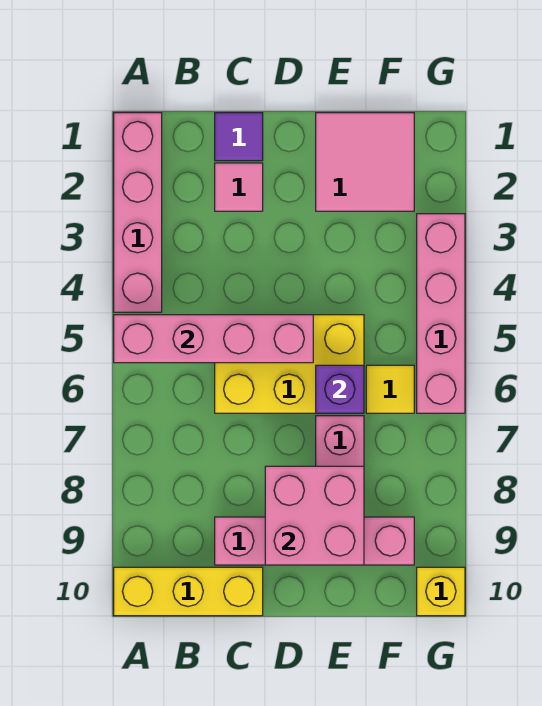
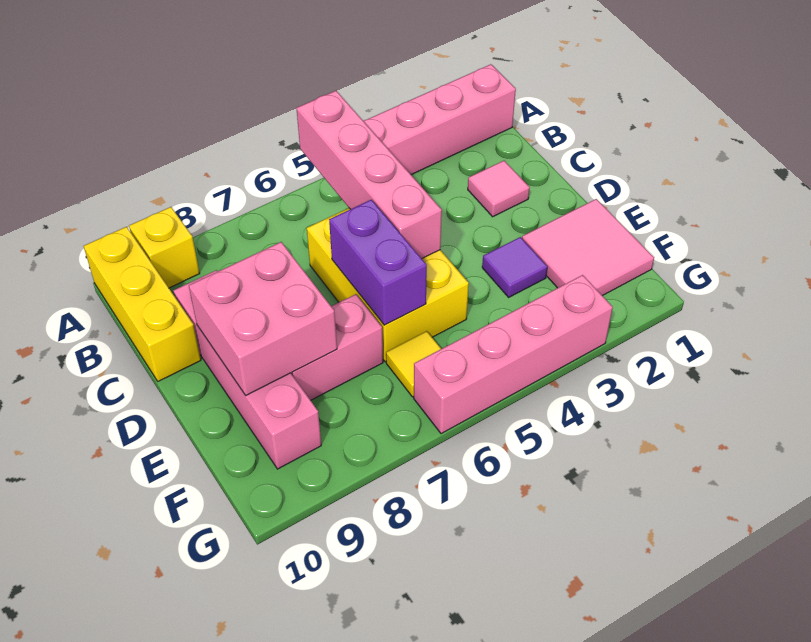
purple 1x1 tile [215,113,263,161] -> purple 1x1 tile moved to [482,237,547,297]
purple 1x1 brick [316,365,364,413] -> purple 1x2 brick [329,200,427,325]
yellow 1x1 brick [417,567,465,616] -> yellow 1x1 brick moved to [129,207,200,288]

